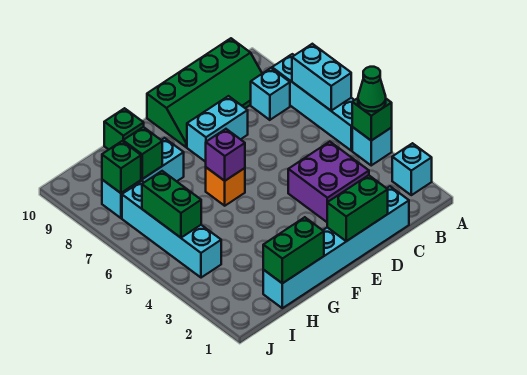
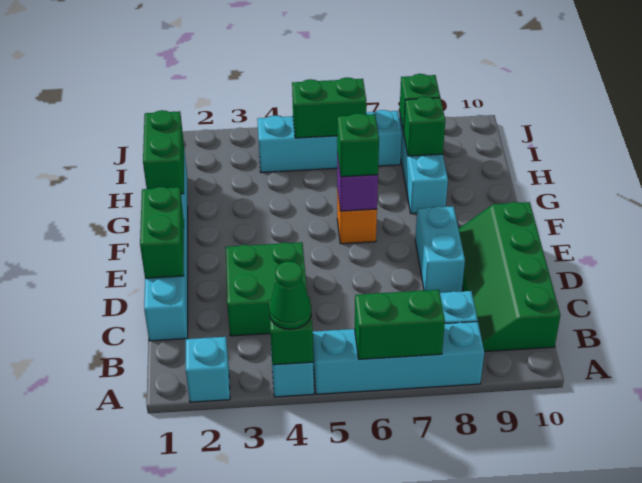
cyan 1x2 brick [292,44,351,111] -> green 1x2 brick [355,290,445,359]
purple 2x2 brick [288,142,369,222] -> green 2x2 brick [225,242,307,336]
green 1x1 brick [104,108,144,149] -> green 1x1 brick moved to [337,113,379,177]

